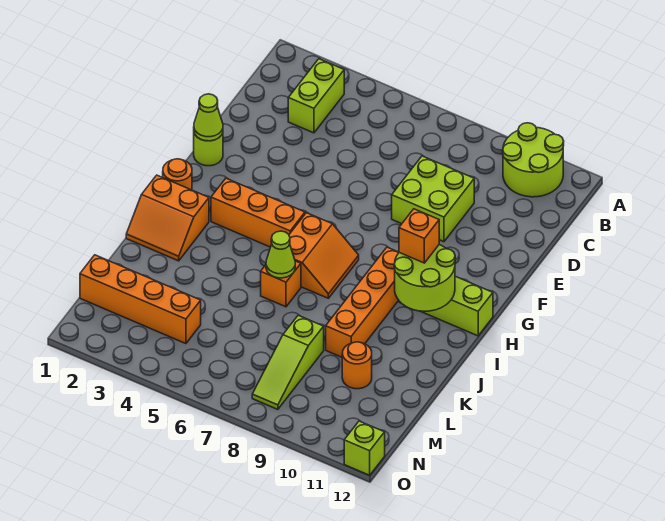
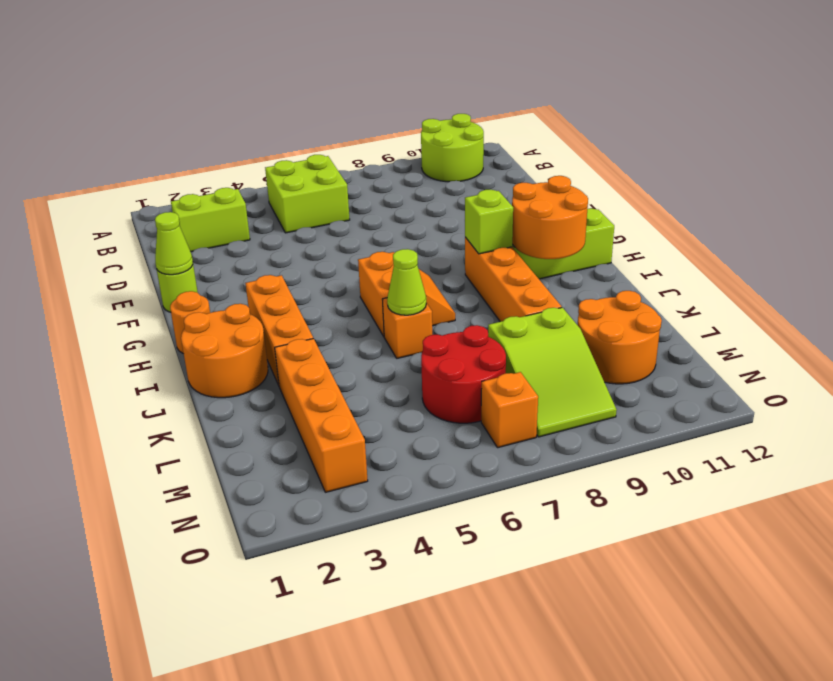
lime 1x2 brick [288,59,344,133] -> lime 1x2 brick turned to [171,188,250,252]
lime 2x2 brick [392,156,474,242] -> lime 2x2 brick moved to [265,155,350,233]
orange 1x3 brick [211,178,305,247] -> orange 1x3 brick turned to [246,275,313,385]
lime 2x2 round brick [394,245,455,311] -> orange 2x2 round brick [512,176,588,259]
orange 1x1 brick [399,209,439,263] -> orange 1x1 brick moved to [481,372,538,448]
orange 2x2 slope [126,175,209,261] -> orange 2x2 round brick [181,304,268,398]
none -> red 2x2 round brick [421,325,506,423]
lime 1x3 slope [252,315,324,409] -> lime 2x3 slope [488,308,617,437]
orange 1x1 round brick [342,342,372,389] -> orange 2x2 round brick [578,291,662,384]
orange 1x4 brick [80,255,201,344] -> orange 1x4 brick turned to [275,339,368,492]
lime 1x1 brick [344,421,385,475] -> lime 1x1 brick moved to [465,190,513,254]

